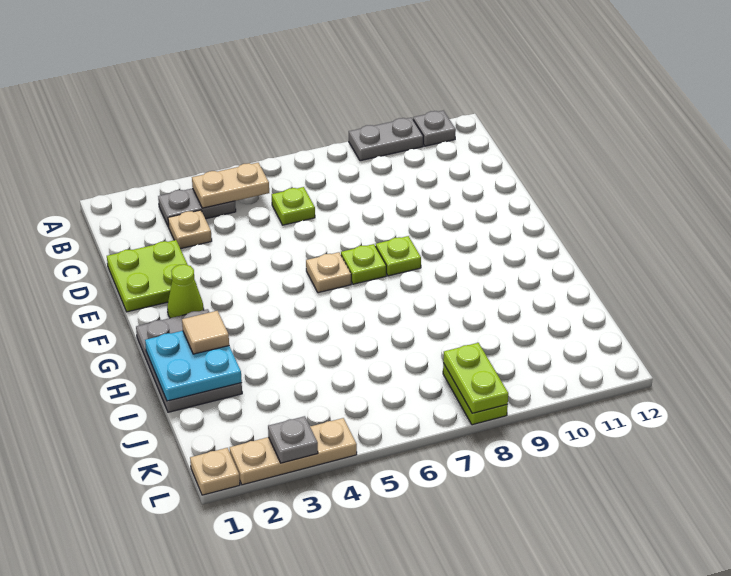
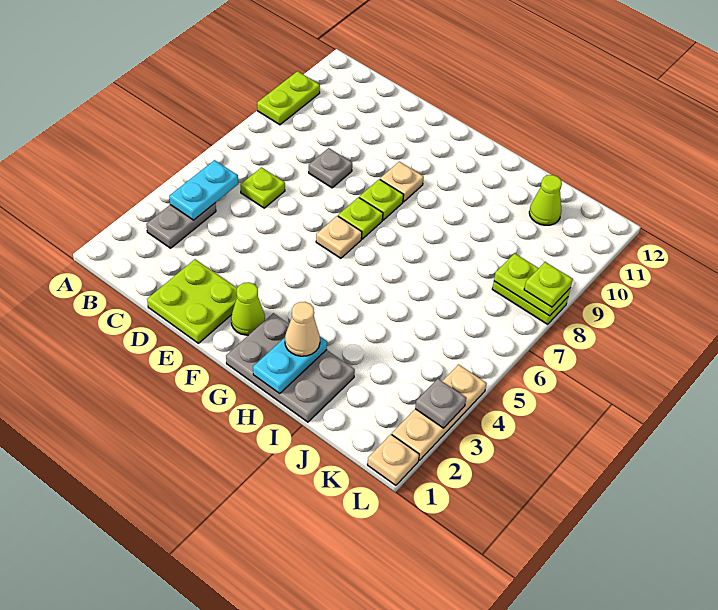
grey 1x2 plate [349,118,423,161] -> lime 1x2 plate [257,71,320,125]
grey 1x1 plate [413,111,456,146] -> grey 1x1 plate moved to [309,148,352,188]
tan 1x2 plate [192,163,269,208] -> cyan 1x2 plate [169,160,238,220]
tan 1x1 plate [168,210,212,249] -> tan 1x1 plate moved to [380,162,424,202]
cyan 2x2 plate [145,331,242,401] -> cyan 1x2 plate [253,337,327,394]
tan 1x1 tile [182,311,229,354] -> tan 1x1 cone [285,302,320,356]
none -> lime 1x1 cone [529,175,562,225]
none -> lime 1x1 plate [524,262,573,307]

